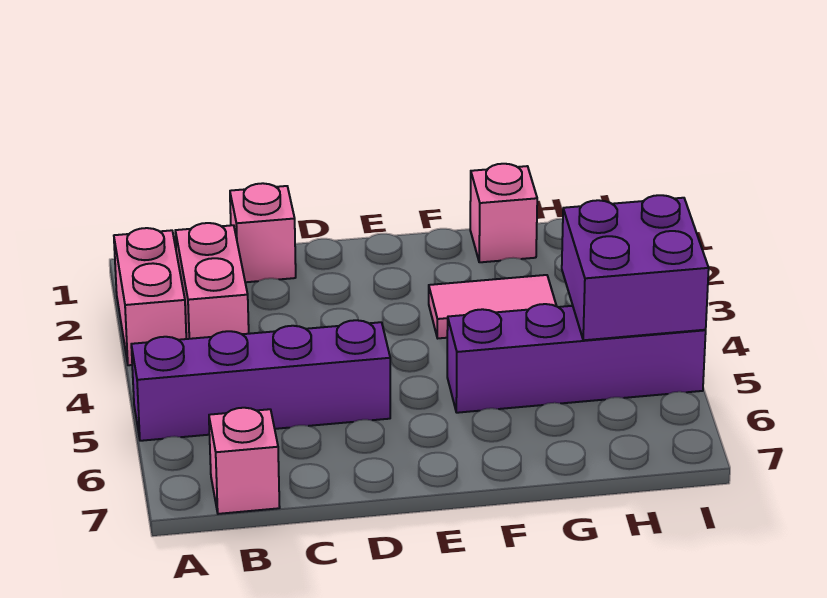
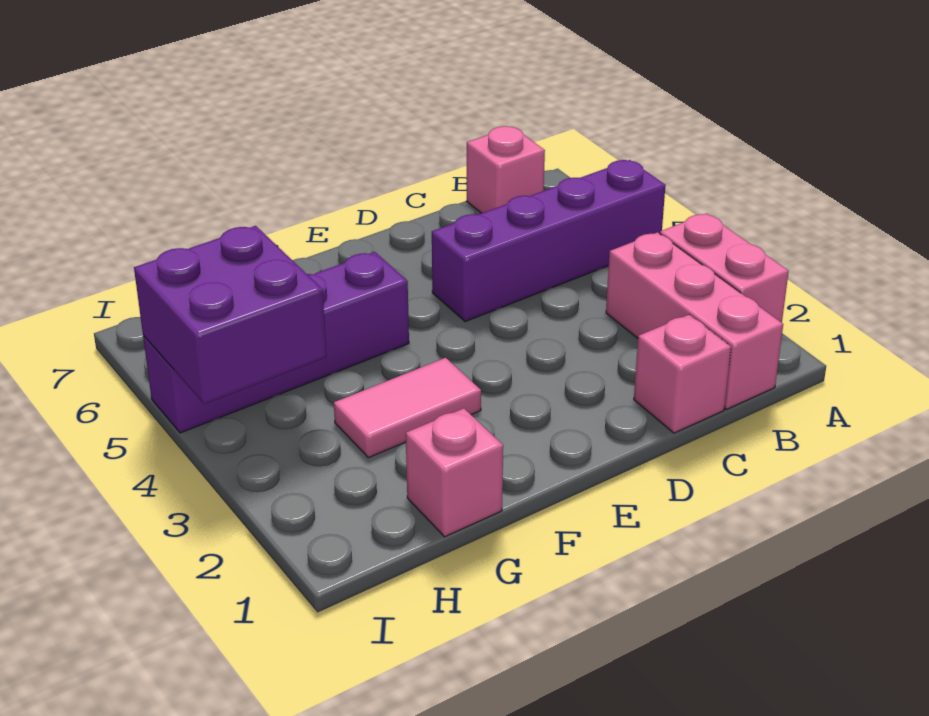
pink 1x2 brick [175,223,249,339] -> pink 1x3 brick [606,232,783,409]

